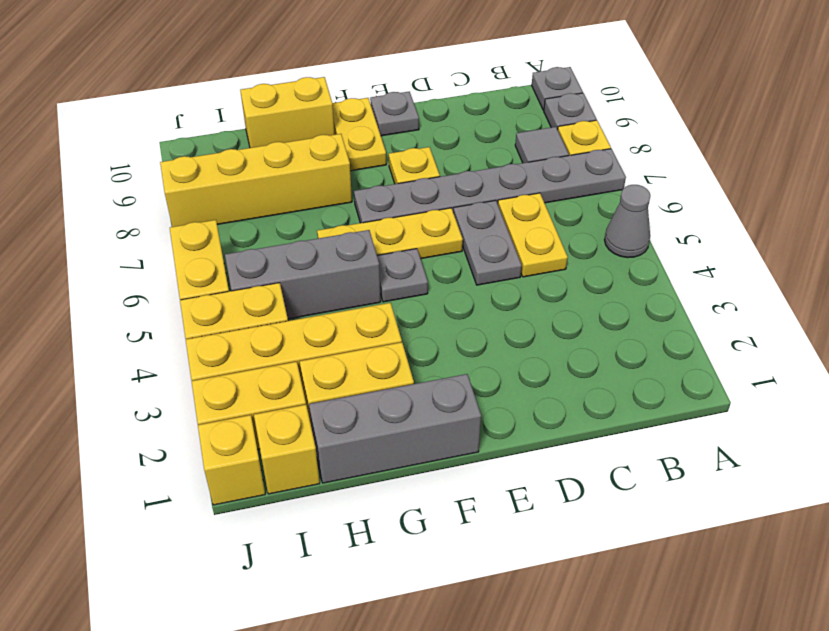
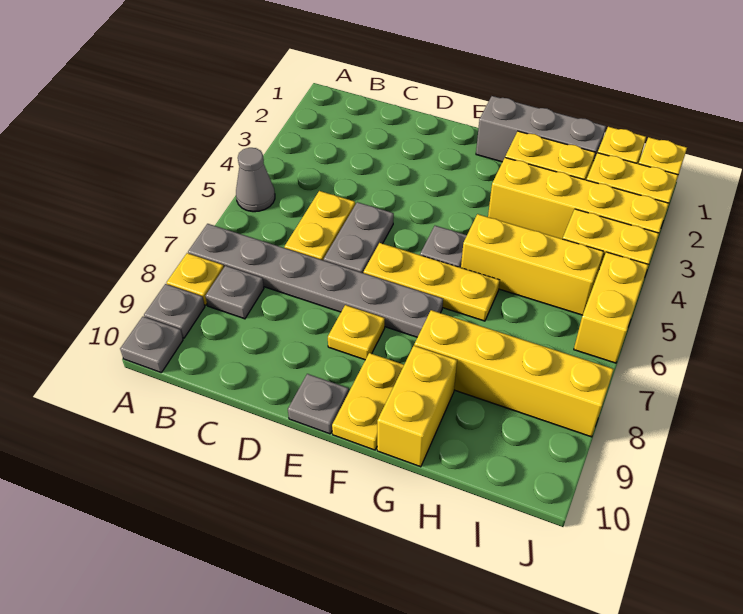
grey 1x1 tile [515,127,569,163] -> grey 1x1 plate [206,266,264,319]
grey 1x3 brick [225,230,381,319] -> yellow 1x3 brick [461,214,604,315]
yellow 1x2 brick [240,77,335,148] -> yellow 1x2 brick turned to [377,346,457,467]

